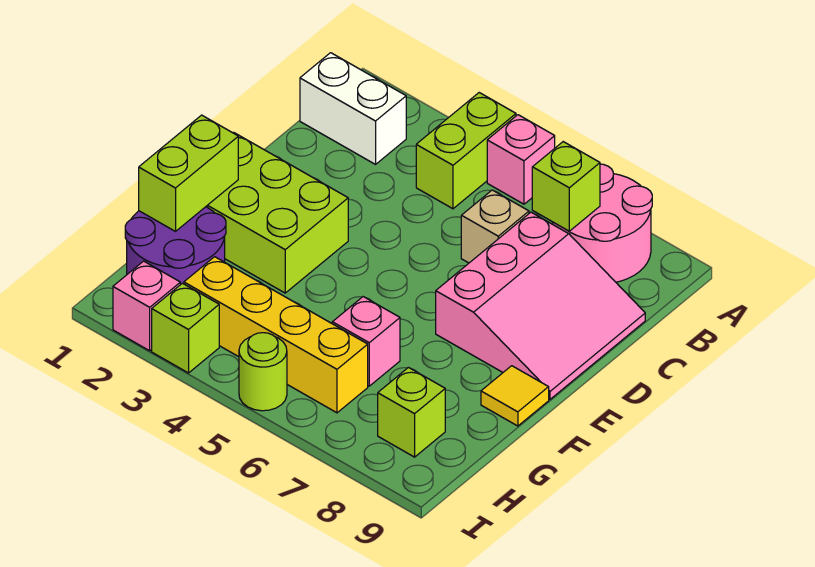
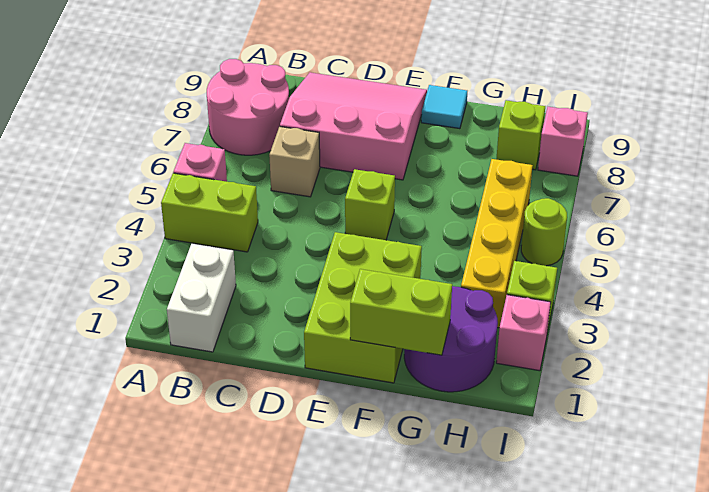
lime 1x1 brick [532,142,600,231] -> lime 1x1 brick moved to [345,169,395,240]
yellow 1x1 tile [481,366,549,426] -> cyan 1x1 tile [421,85,467,129]
pink 1x1 brick [332,297,400,386] -> pink 1x1 brick moved to [538,107,588,176]

